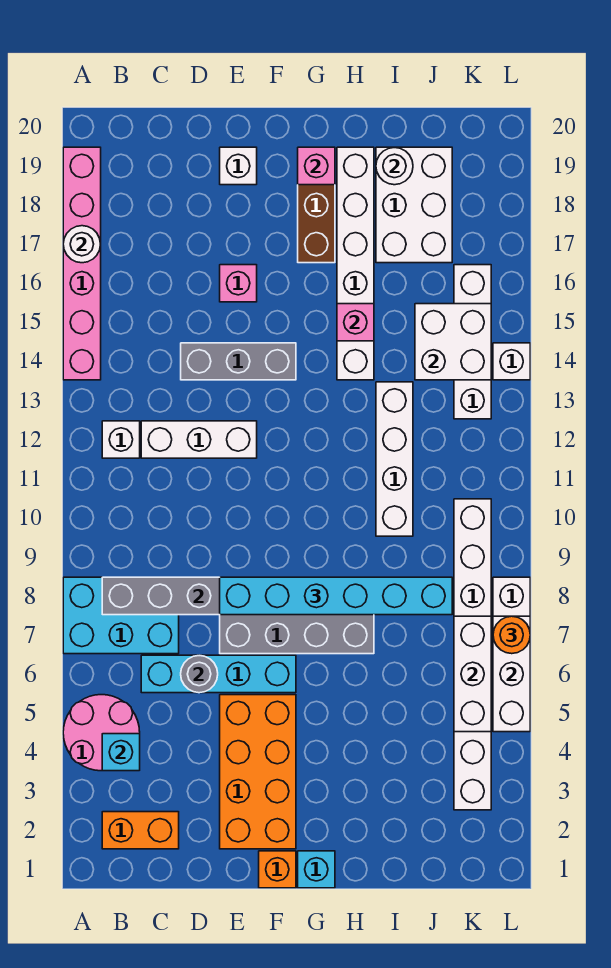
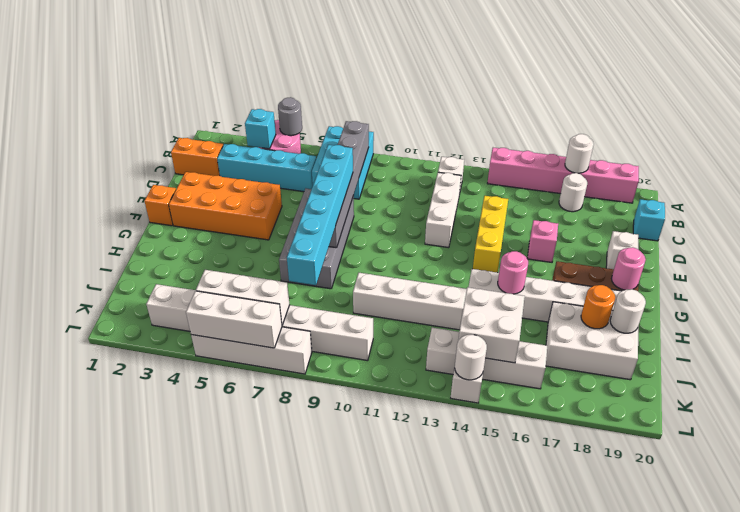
orange 1x2 brick [102,812,179,849] -> orange 1x2 brick turned to [171,138,223,176]
none -> white 1x1 round brick [559,173,587,212]
cyan 1x4 brick [141,655,296,693] -> cyan 1x4 brick turned to [217,144,316,192]
grey 1x1 round brick [181,655,218,693] -> grey 1x1 round brick moved to [278,97,302,136]
grey 1x3 brick [181,343,296,380] -> yellow 1x3 brick [473,196,508,273]
cyan 1x1 brick [298,851,335,888] -> cyan 1x1 brick moved to [633,199,665,241]
pink 1x1 brick [298,147,335,185] -> pink 1x1 round brick [612,247,646,290]
pink 1x1 brick [337,304,374,341] -> pink 1x1 round brick [498,251,528,294]
orange 1x1 round brick [493,616,530,654] -> orange 1x1 round brick moved to [581,285,615,329]
none -> white 1x1 round brick [455,335,487,380]

